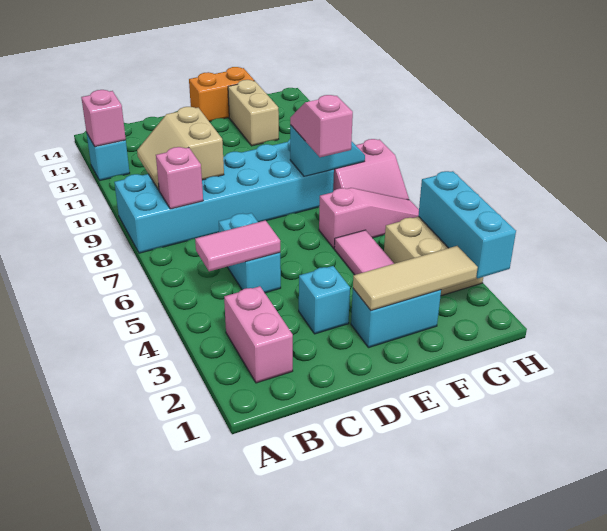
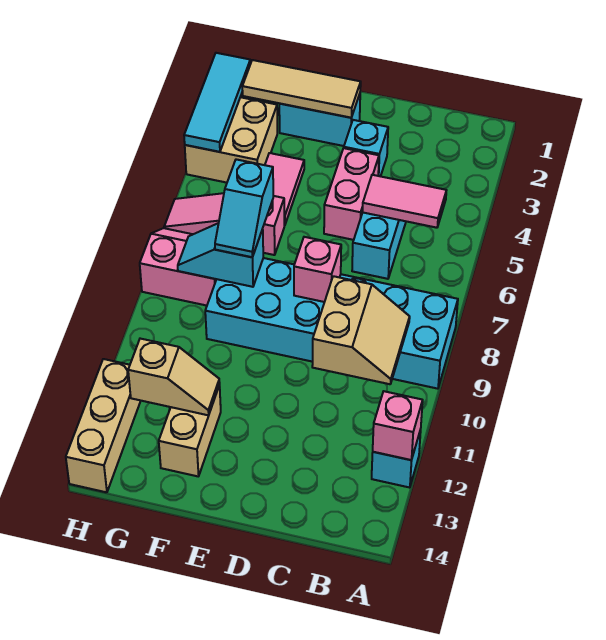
pink 1x2 brick [224,286,293,383] -> pink 1x2 brick moved to [324,148,379,240]
pink 1x1 brick [156,147,203,209] -> pink 1x1 brick moved to [294,237,341,302]
orange 1x2 brick [189,67,254,122] -> none
pink 1x2 slope [290,95,353,157] -> cyan 1x2 slope [215,159,273,257]
none -> tan 1x2 slope [128,339,220,415]
cyan 1x3 brick [418,171,516,278] -> cyan 1x3 tile [184,53,250,152]
none -> tan 1x3 brick [66,359,141,492]

